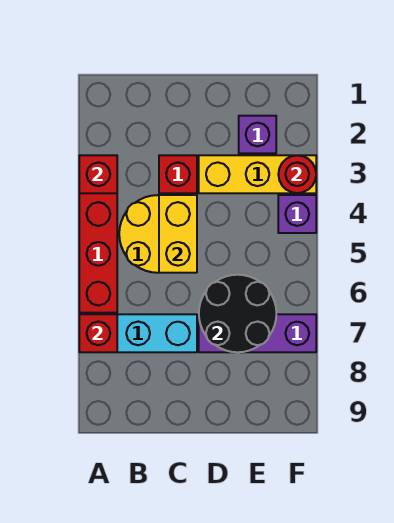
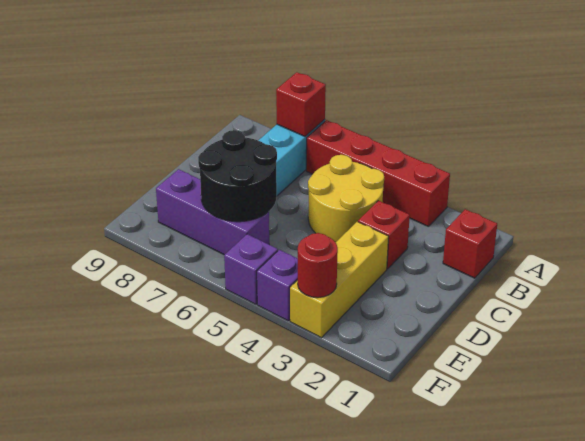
red 1x1 brick [79,155,117,193] -> red 1x1 brick moved to [443,209,497,278]
yellow 1x2 brick [159,195,197,273] -> none
purple 1x3 brick [199,314,316,352] -> purple 1x3 brick turned to [156,169,269,255]
purple 1x1 brick [239,116,276,153] -> purple 1x1 brick moved to [224,234,278,304]

